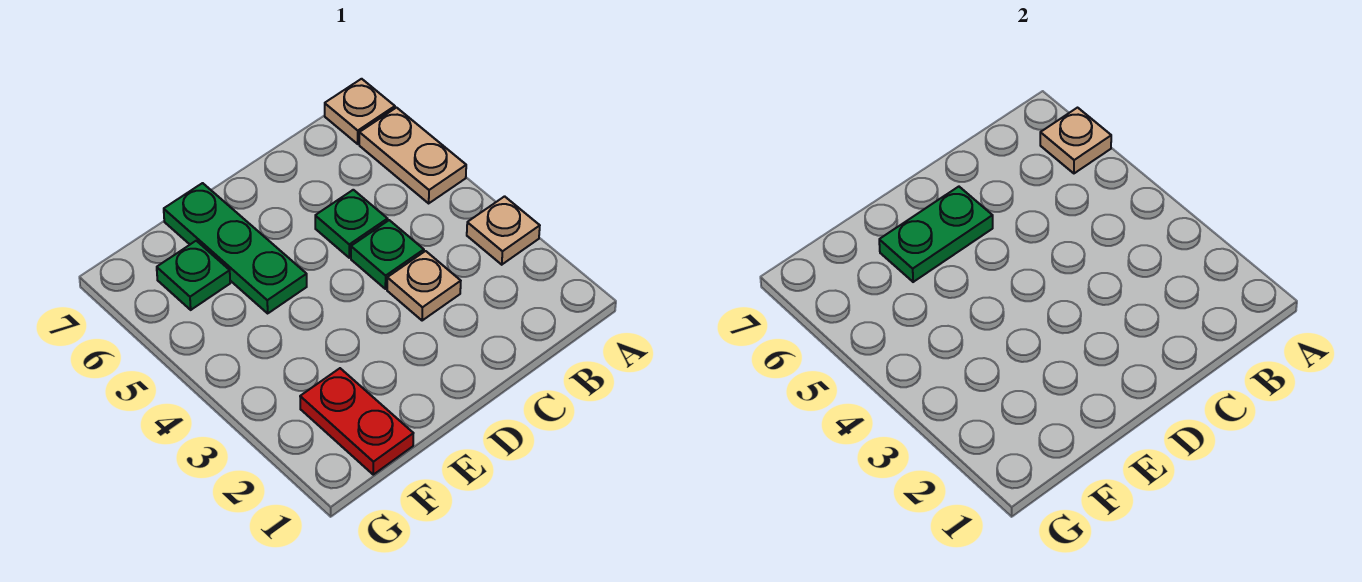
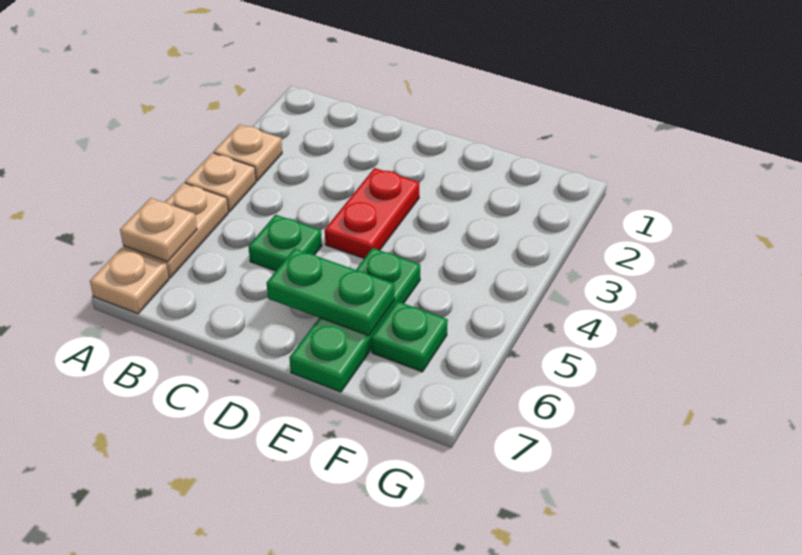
tan 1x1 plate [387,251,461,321] -> tan 1x1 plate moved to [185,153,256,212]
green 1x1 plate [351,220,424,289] -> none
red 1x2 plate [300,368,413,475] -> red 1x2 plate moved to [325,168,420,258]

